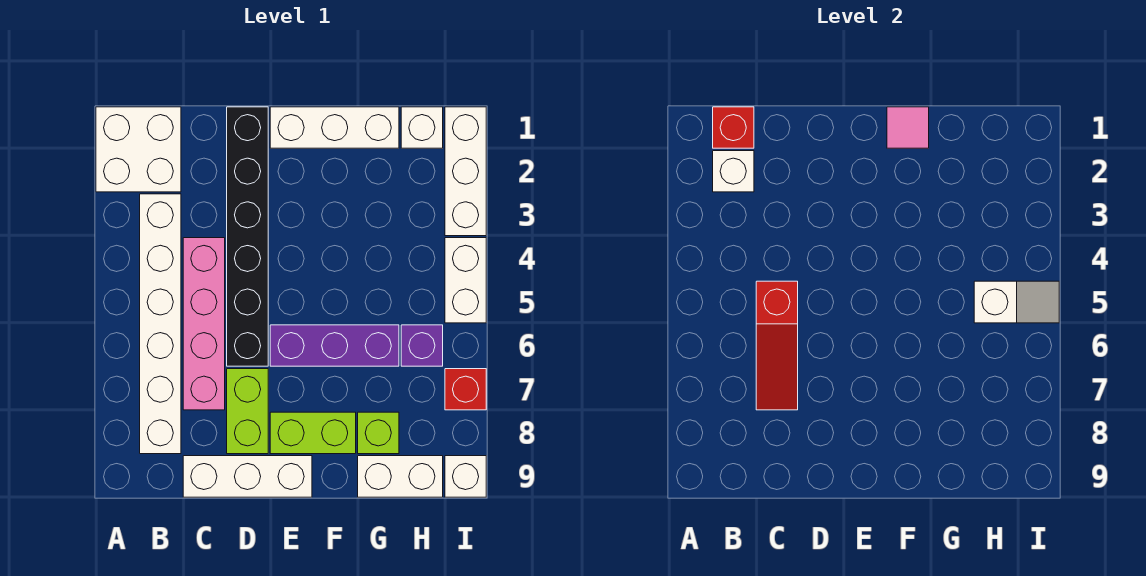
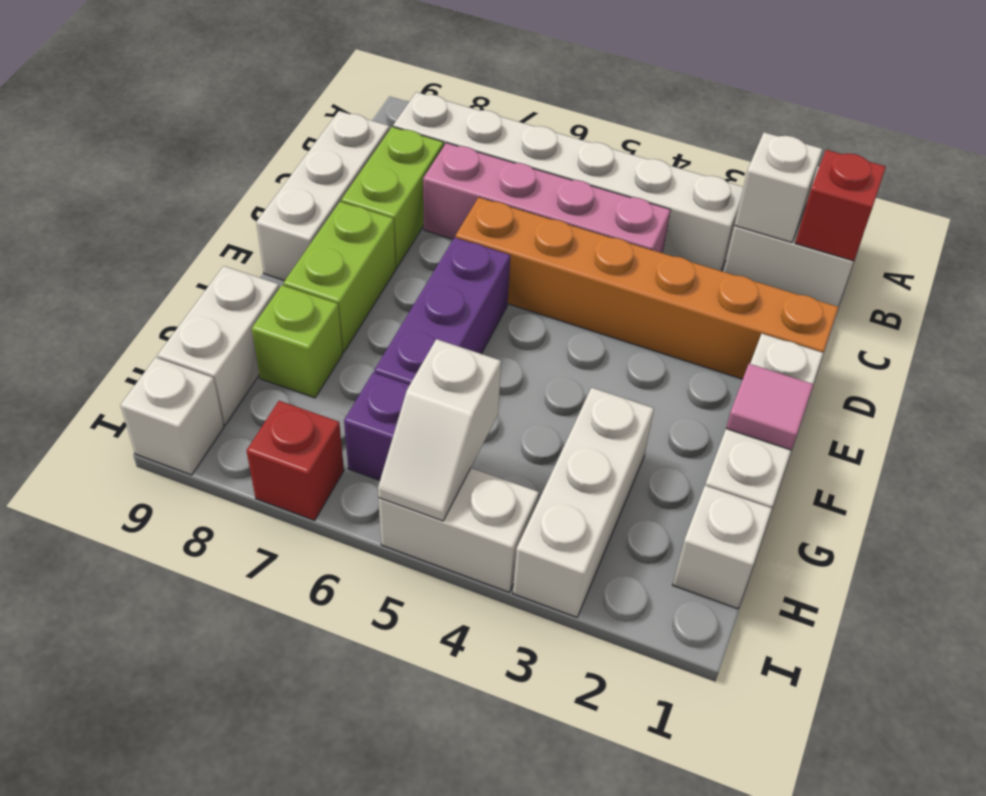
red 1x3 slope [756,281,798,410] -> none
black 1x6 brick [227,107,268,366] -> orange 1x6 brick [455,197,839,379]
lime 1x2 brick [227,369,268,454] -> lime 1x2 brick turned to [341,127,444,268]
white 1x3 brick [445,107,486,236] -> white 1x3 brick turned to [513,388,654,617]

